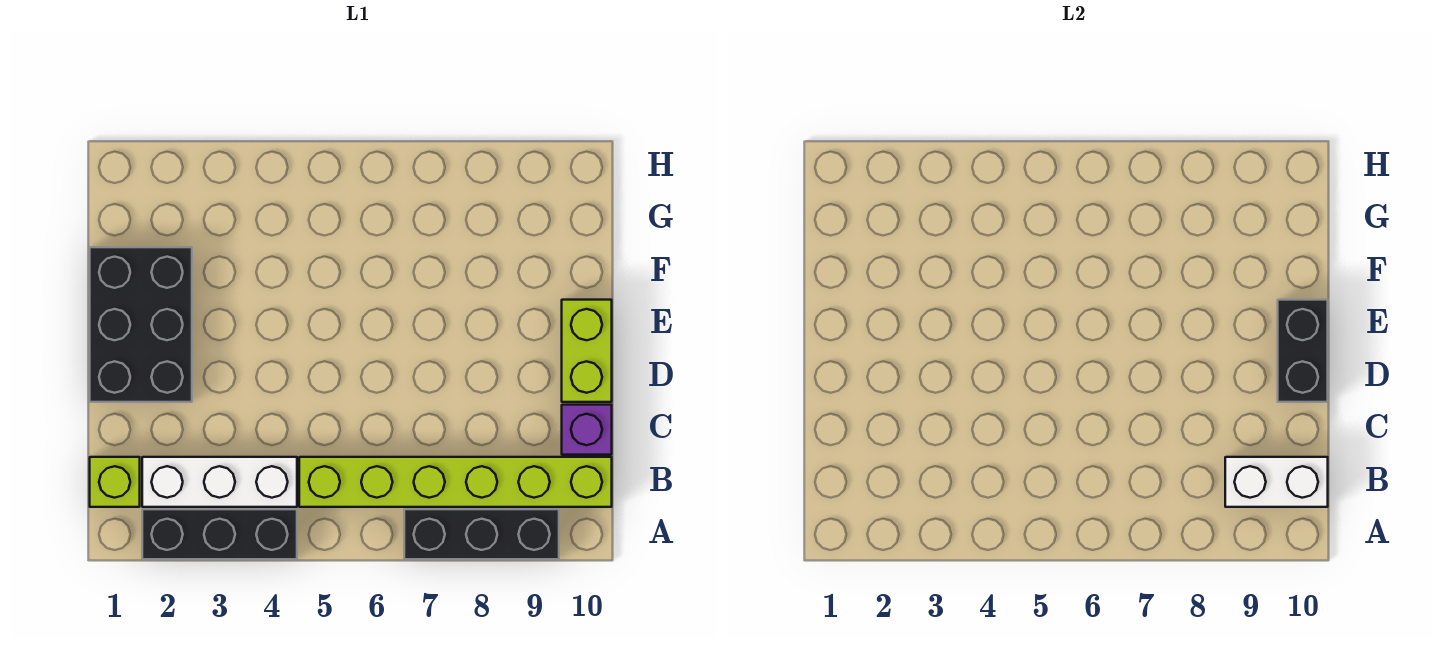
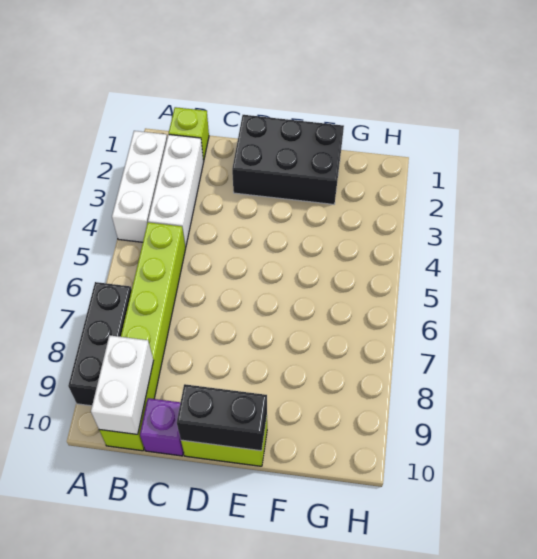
black 1x3 brick [142,509,297,559] -> white 1x3 brick [112,131,167,242]

